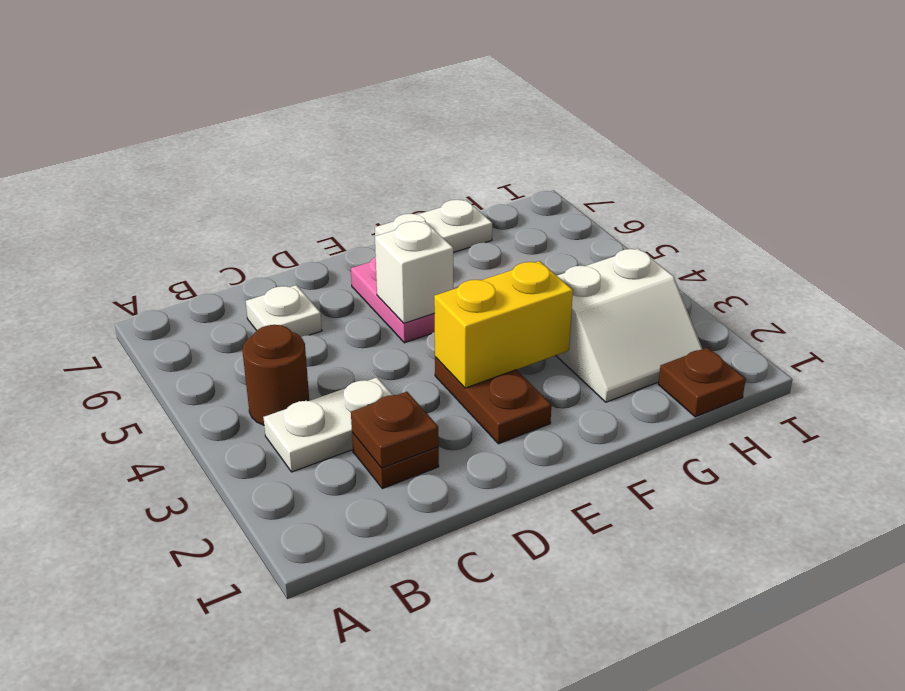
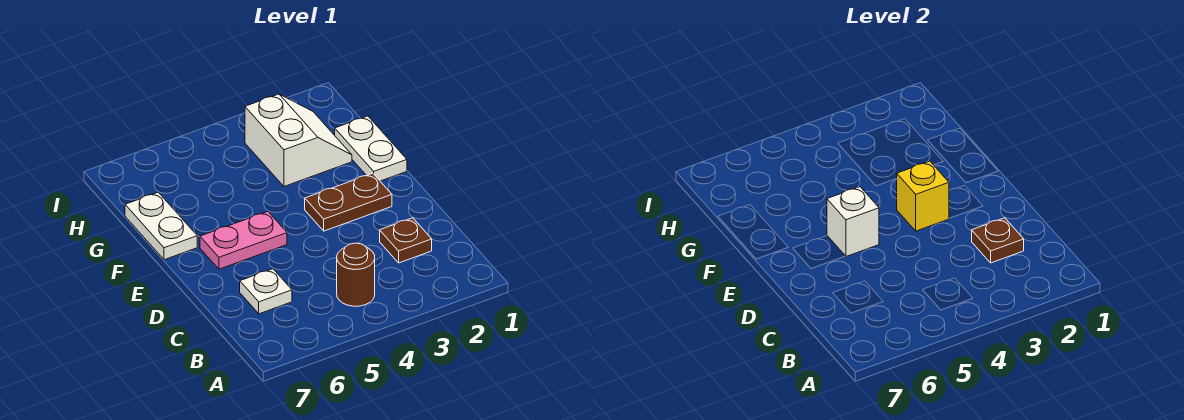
white 1x2 plate [263,377,392,472] -> white 1x2 plate moved to [335,116,407,181]
yellow 1x2 brick [434,261,573,388] -> yellow 1x1 brick [896,161,949,231]
brown 1x1 plate [658,348,746,417] -> none

